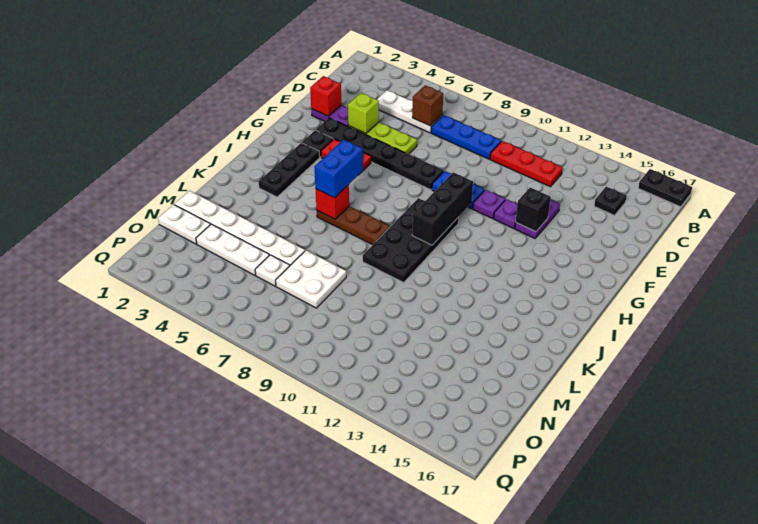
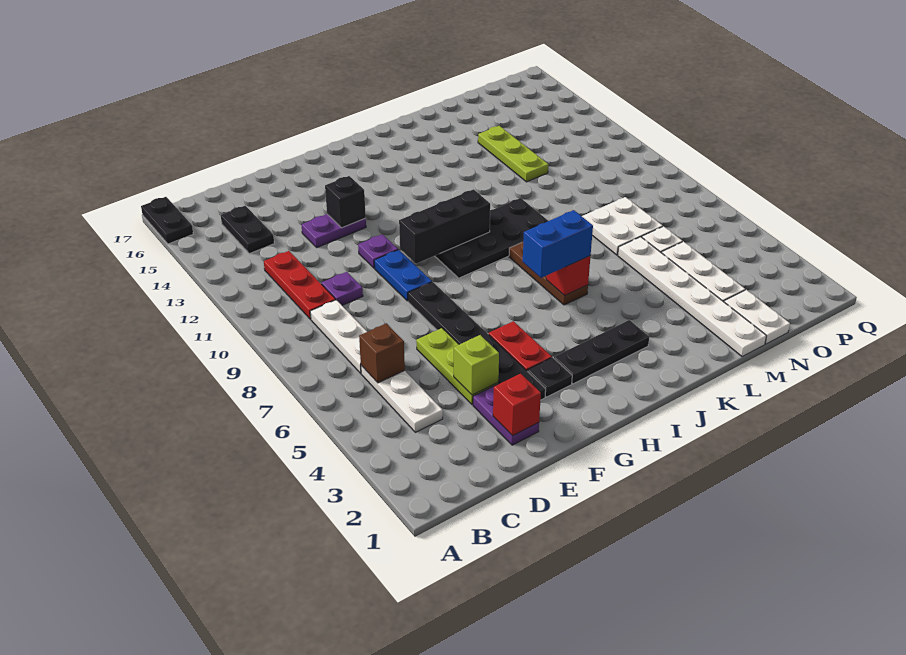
blue 1x3 plate [431,115,501,159] -> white 1x3 plate [310,300,367,373]
black 1x1 plate [594,187,627,215] -> black 1x2 plate [221,206,274,254]
purple 1x1 plate [494,199,517,229] -> purple 1x1 plate moved to [322,272,363,305]
none -> lime 1x3 plate [478,126,548,182]

